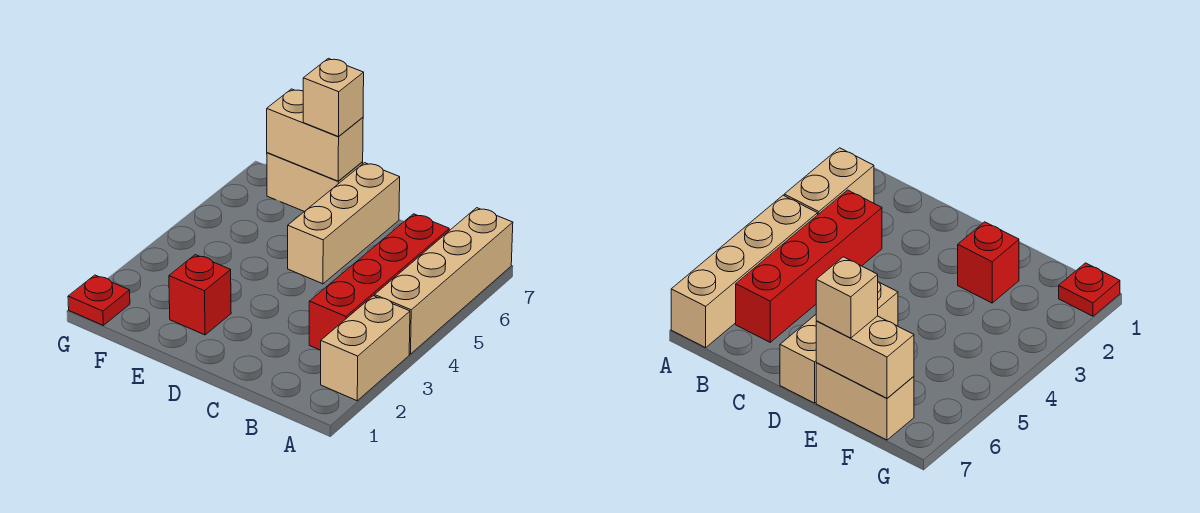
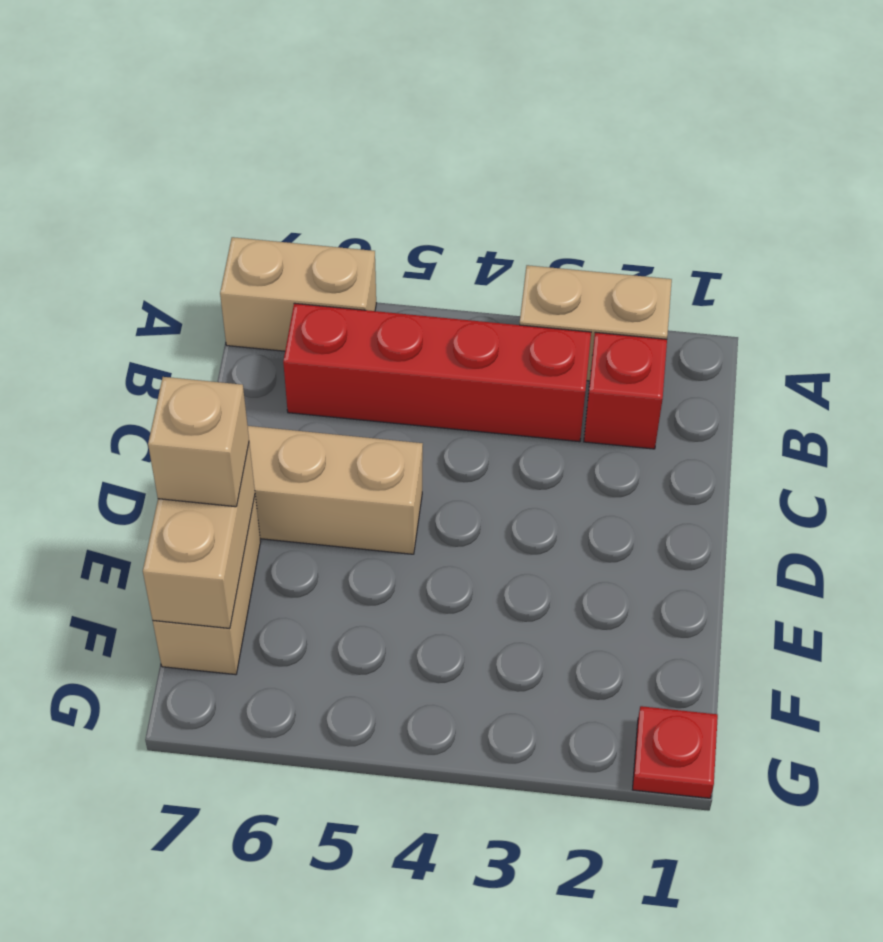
tan 1x4 brick [375,208,513,354] -> tan 1x2 brick [220,237,376,351]
red 1x1 brick [169,255,231,335] -> red 1x1 brick moved to [584,332,667,449]

